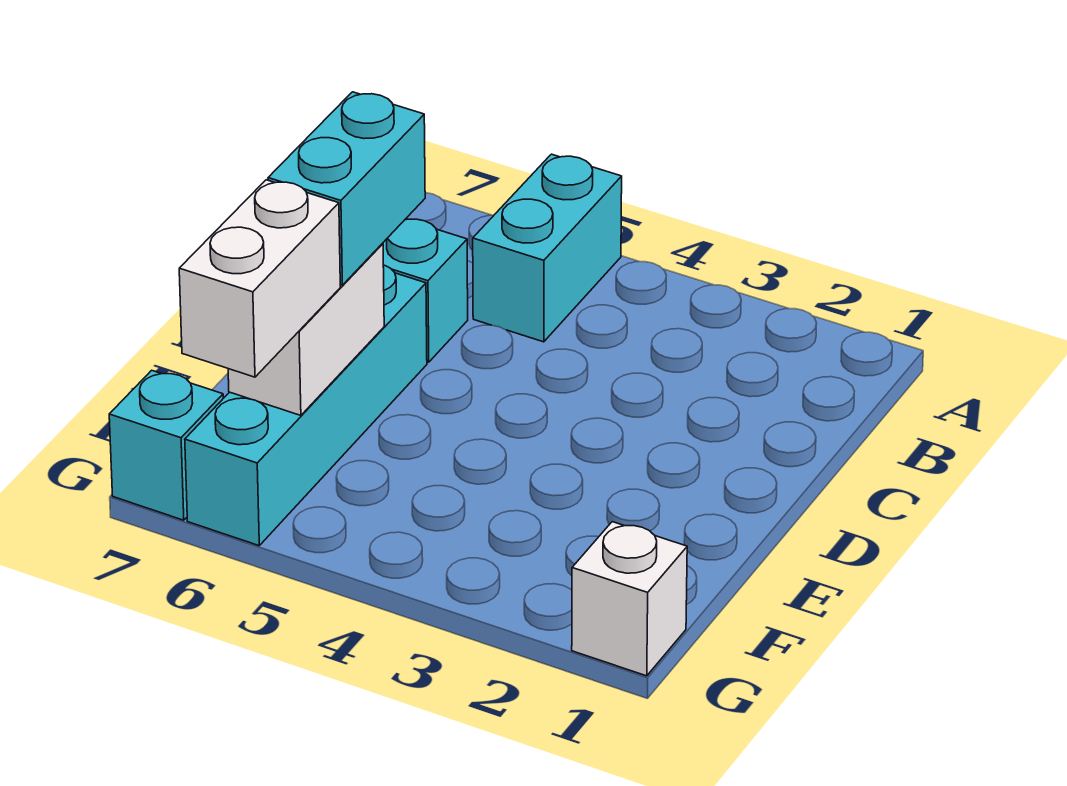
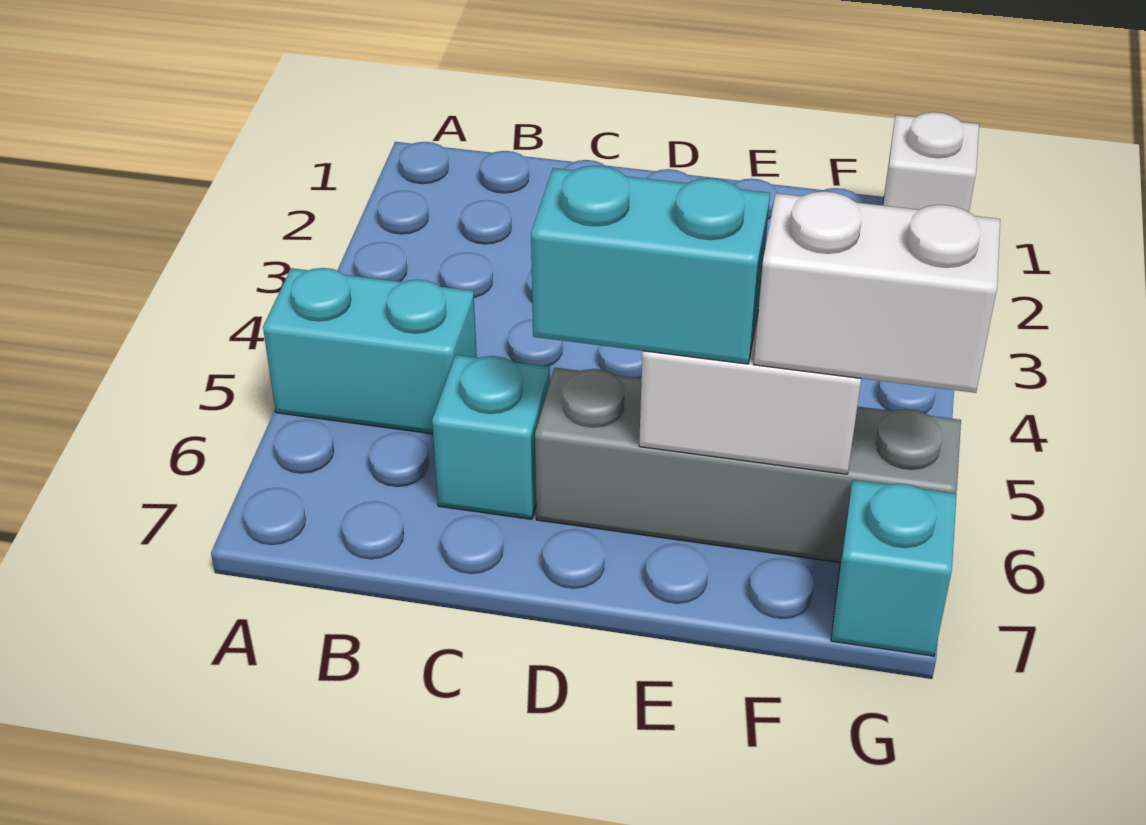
cyan 1x4 brick [185,265,427,546] -> grey 1x4 brick [535,368,961,562]

